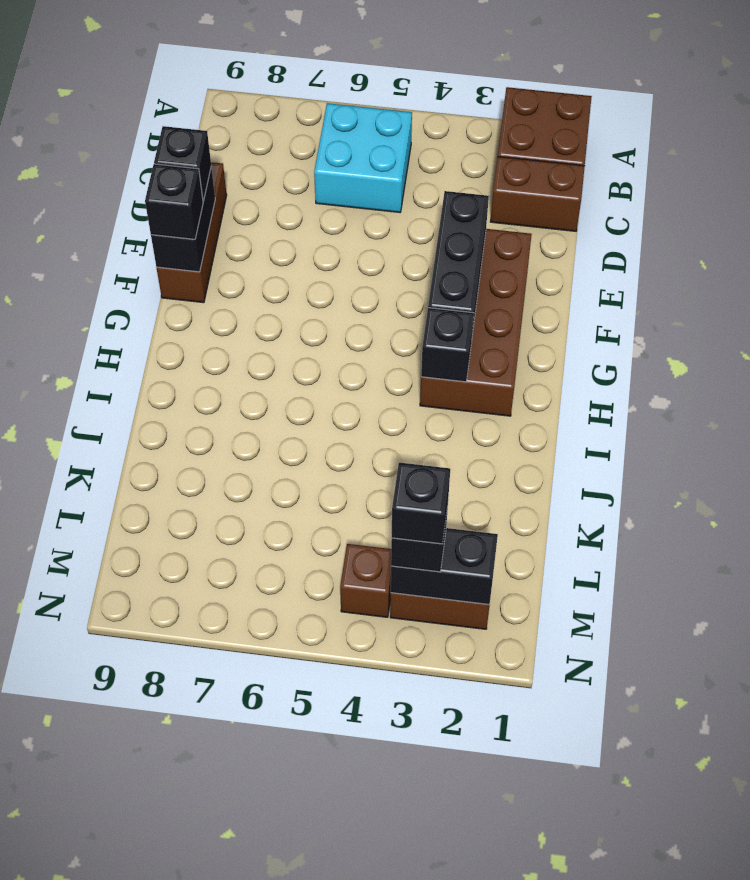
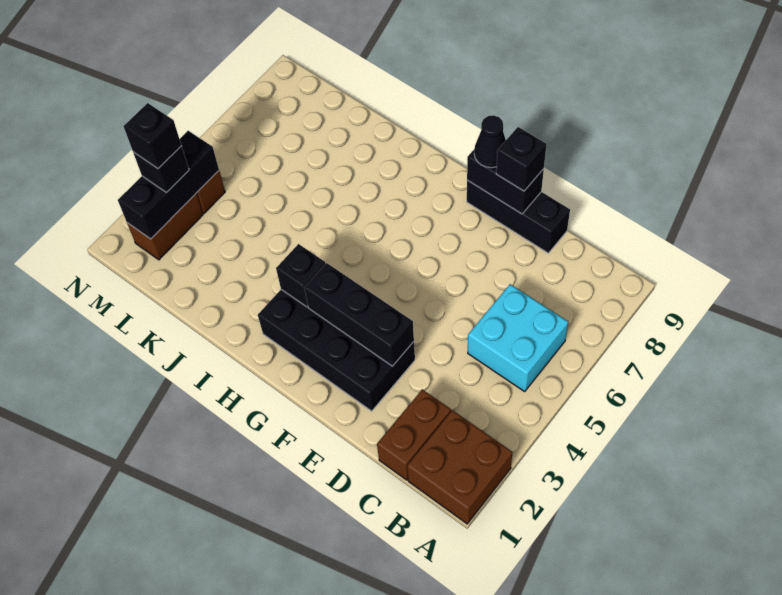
brown 1x3 brick [156,162,227,303] -> black 1x3 brick [467,180,570,253]
brown 2x4 brick [420,229,532,416] -> black 2x4 brick [258,290,415,411]
black 1x1 brick [145,164,203,239] -> black 1x1 cone [474,115,506,168]
black 1x2 brick [391,528,498,605] -> black 1x3 brick [118,131,219,239]

